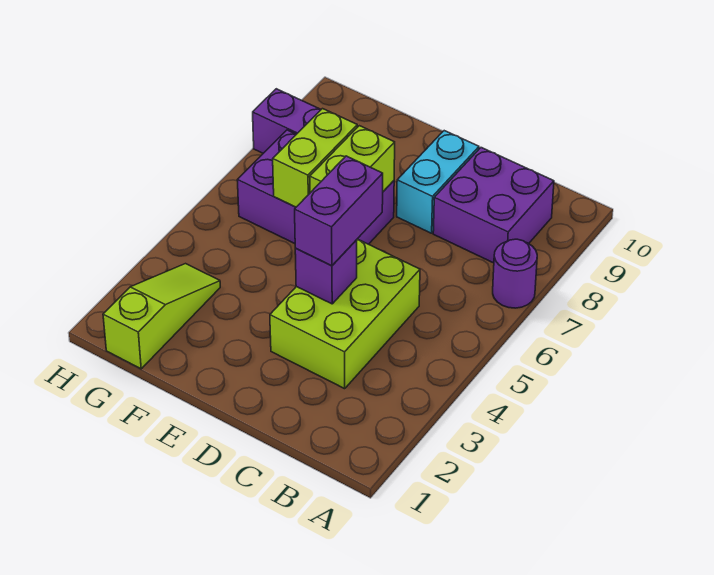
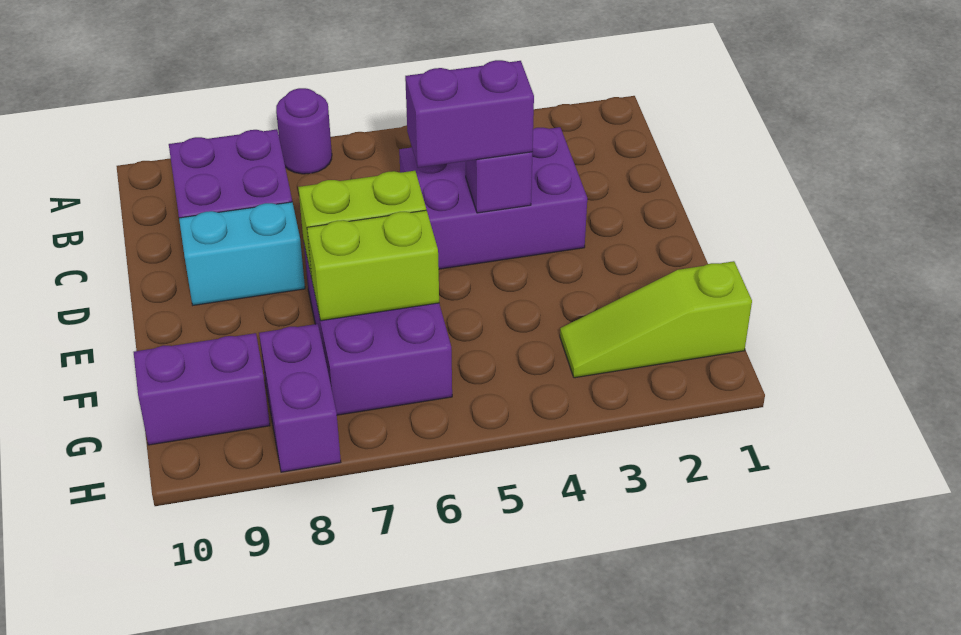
lime 2x3 brick [270,239,420,389] -> purple 2x3 brick [399,127,587,269]
none -> purple 1x2 brick [134,333,270,445]

